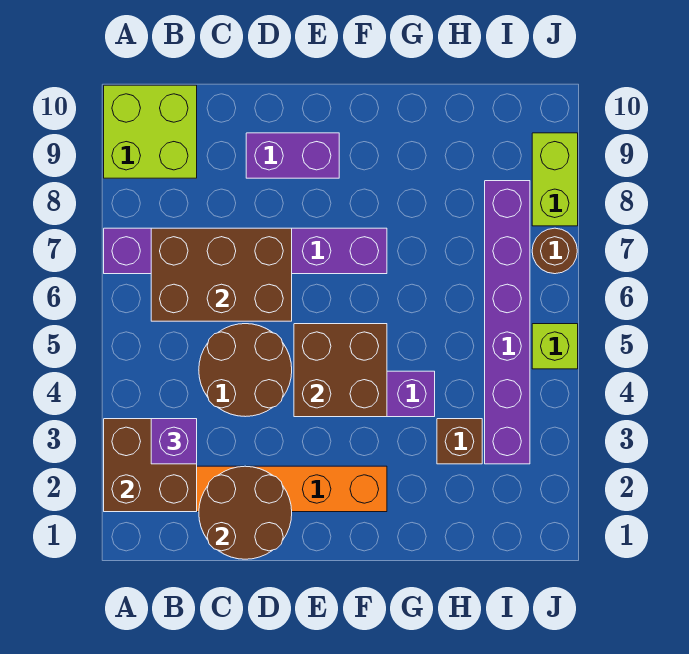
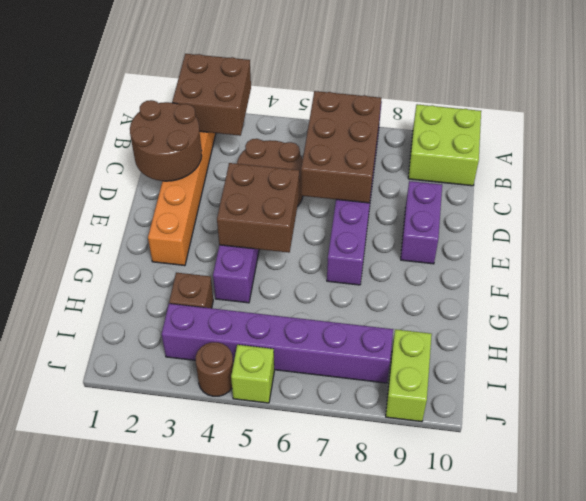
purple 1x1 brick [151,419,197,464] -> none
brown 1x1 round brick [532,228,577,274] -> brown 1x1 round brick moved to [196,342,233,396]
lime 1x2 brick [532,133,578,226] -> lime 1x2 brick turned to [386,329,432,422]

